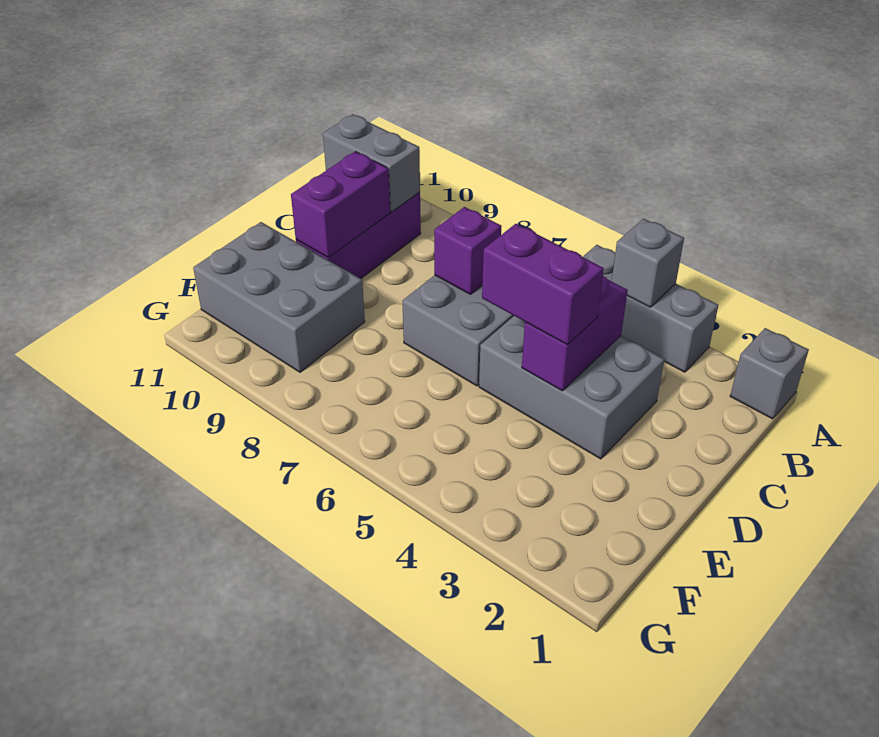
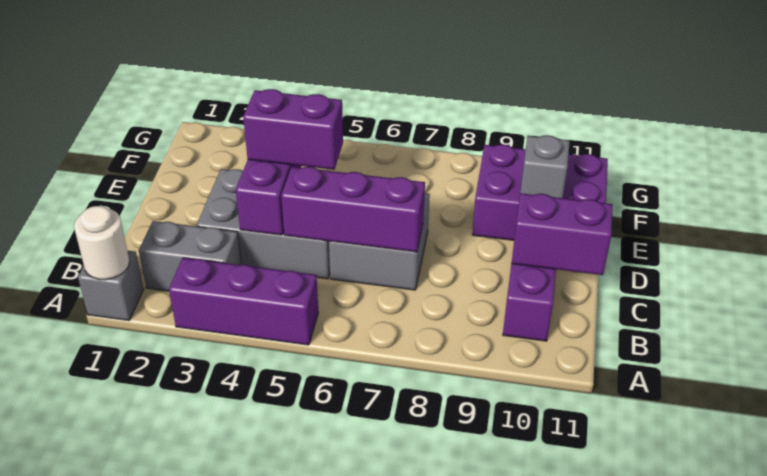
none -> white 1x1 round brick [74,206,130,280]
grey 1x3 brick [583,245,718,372] -> purple 1x3 brick [169,258,318,345]
grey 1x1 brick [612,219,684,307] -> grey 1x1 brick moved to [520,135,570,198]
grey 1x2 brick [323,114,420,212] -> grey 1x2 brick moved to [139,221,241,291]
purple 1x1 brick [434,207,502,294] -> purple 1x3 brick [281,167,425,252]
purple 1x2 brick [291,151,390,257] -> purple 1x2 brick turned to [512,193,613,275]
grey 2x3 brick [193,222,365,372] -> purple 2x3 brick [472,145,608,240]

